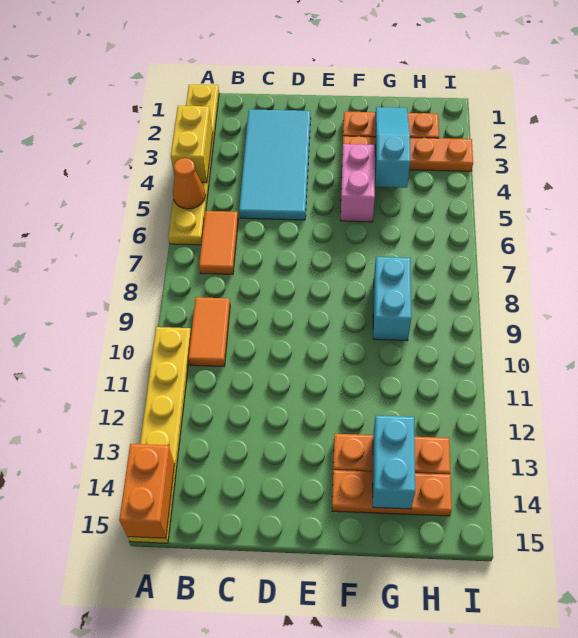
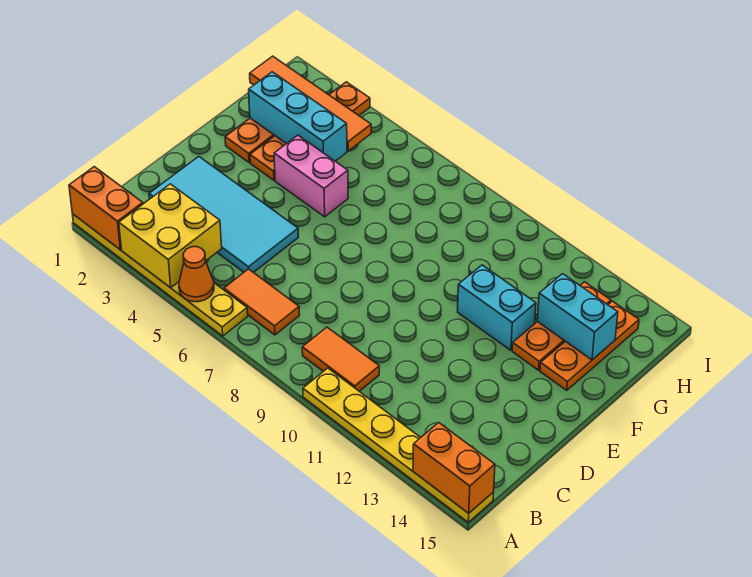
none -> orange 1x2 brick [69,167,143,250]
yellow 1x2 brick [171,106,213,183] -> yellow 2x2 brick [119,184,222,288]
cyan 1x3 slope [375,107,410,188] -> cyan 1x3 brick [249,72,347,161]
cyan 1x2 brick [373,257,411,341] -> cyan 1x2 brick moved to [458,265,536,350]
none -> orange 1x4 tile [250,56,371,151]

